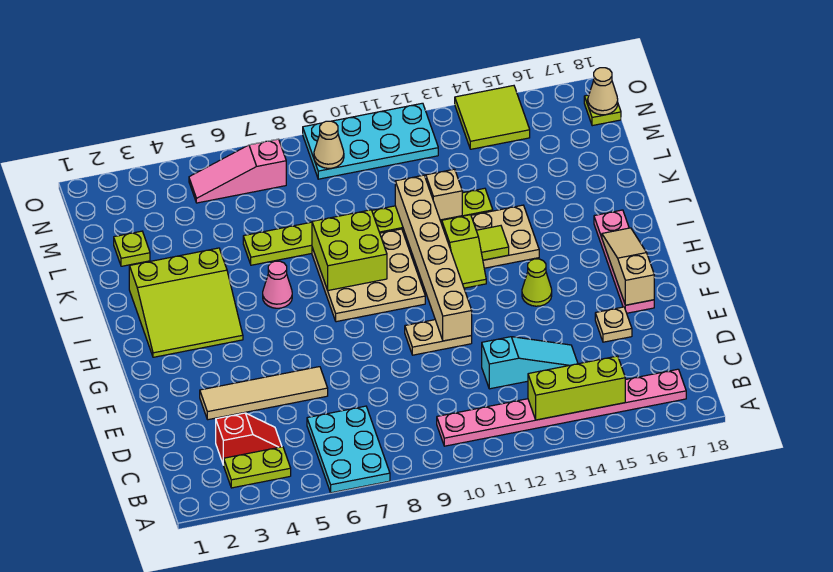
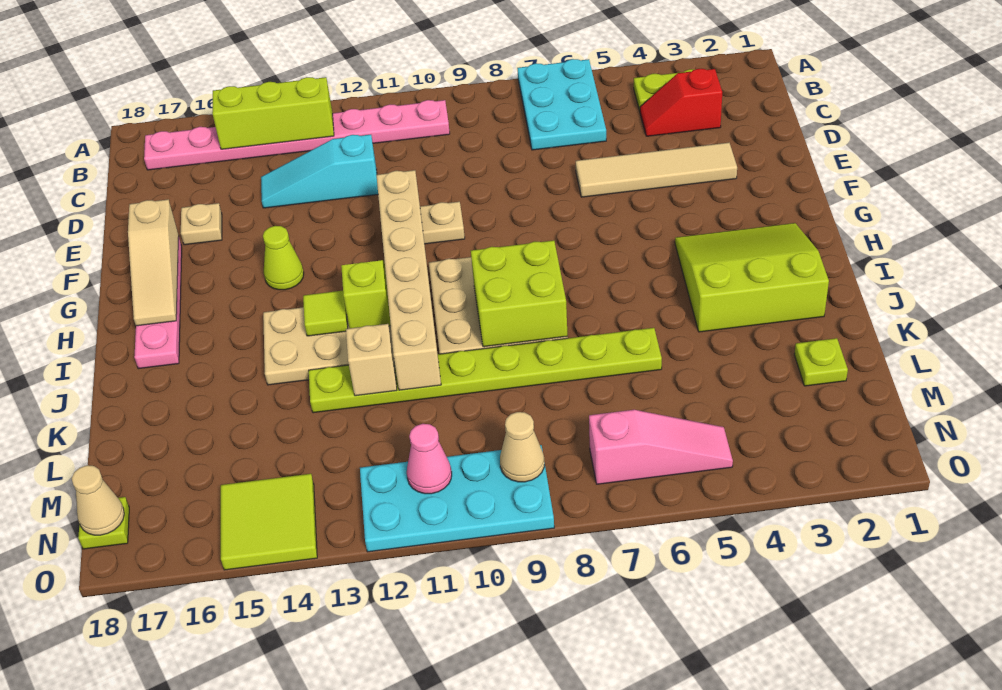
pink 1x1 cone [263,261,292,308] -> pink 1x1 cone moved to [407,424,452,494]

